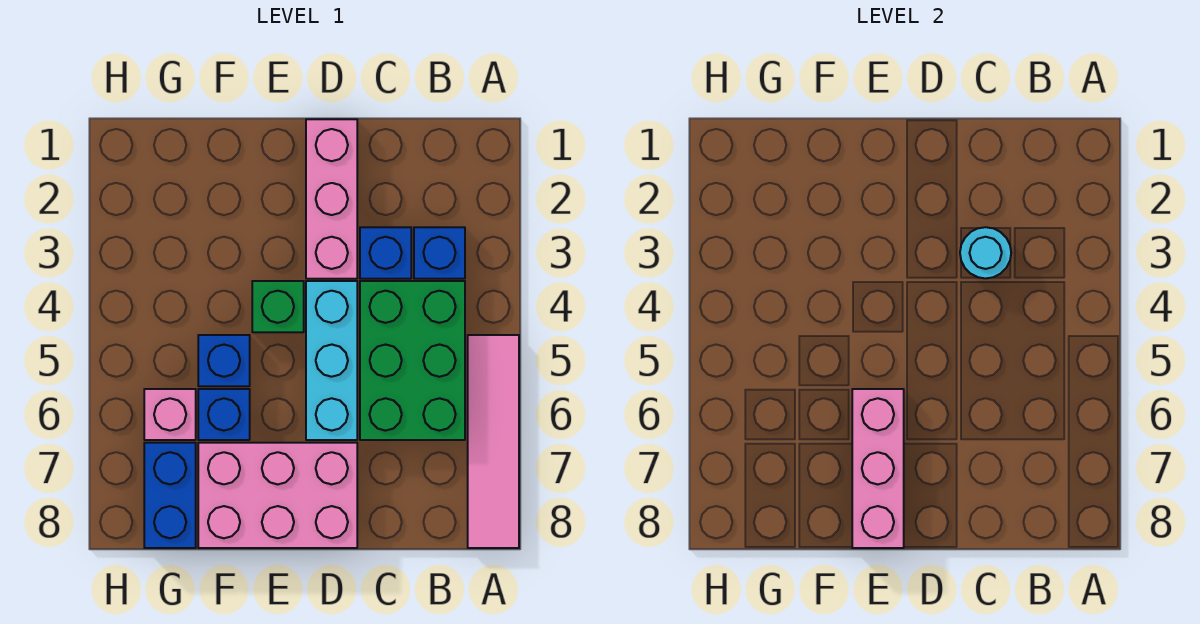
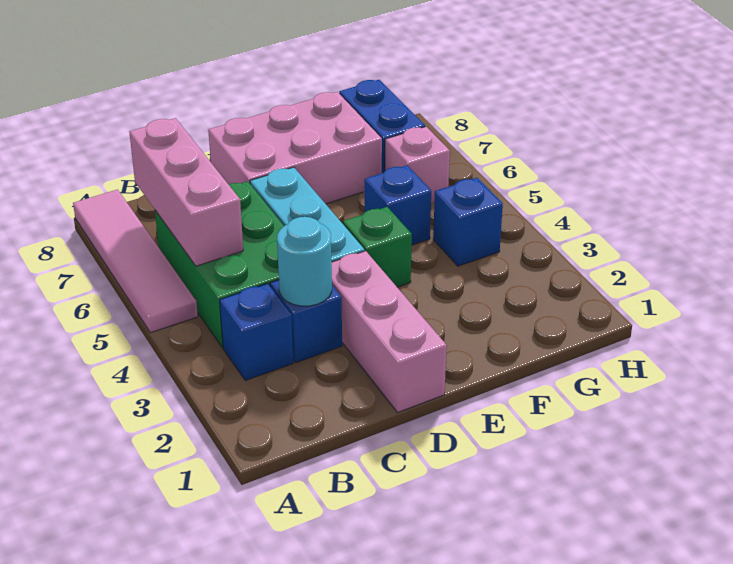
pink 1x3 brick [852,389,904,548] -> pink 1x3 brick moved to [129,118,243,266]
blue 1x1 brick [198,389,250,440] -> blue 1x1 brick moved to [433,178,503,266]

